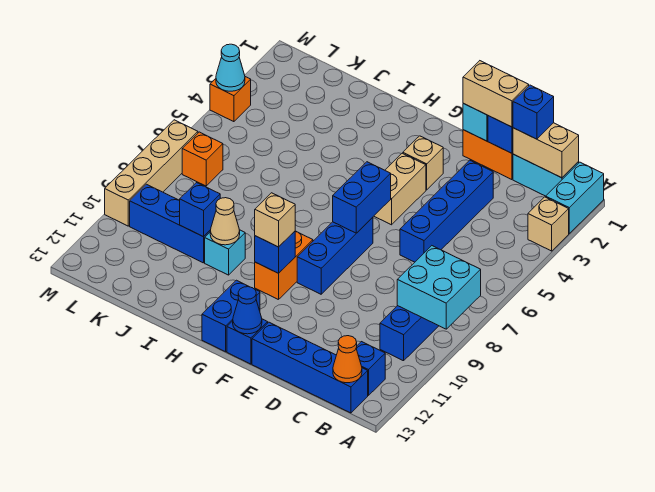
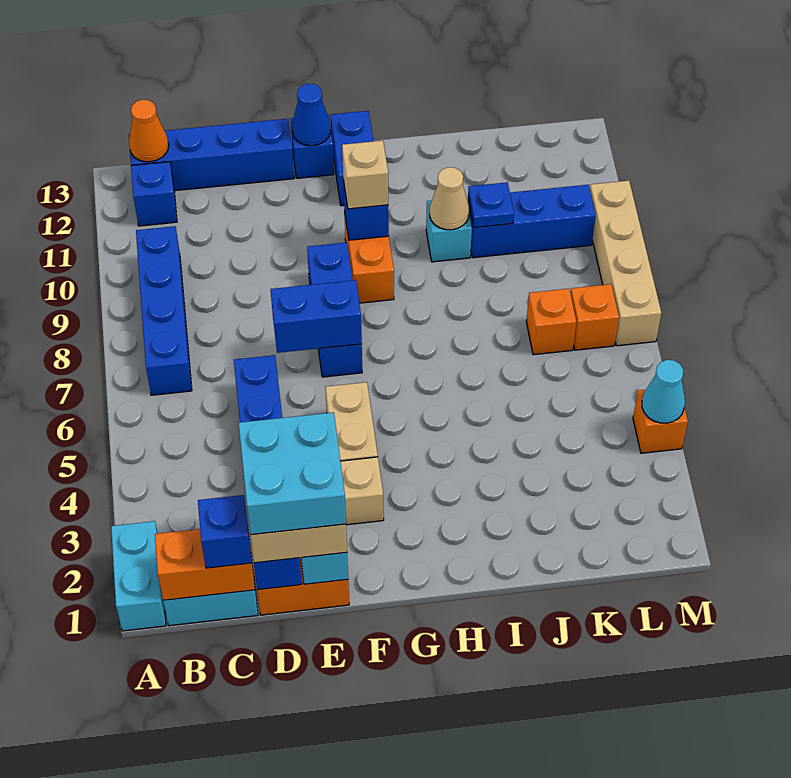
tan 1x1 brick [528,197,569,251] -> none
cyan 2x2 brick [397,246,481,329] -> cyan 2x2 brick moved to [239,412,346,535]
tan 1x2 brick [513,123,579,178] -> orange 1x2 brick [155,529,255,600]
blue 1x2 brick [333,162,391,233] -> blue 1x2 brick turned to [271,280,362,353]
blue 1x1 brick [179,183,220,237] -> blue 1x1 plate [468,182,514,228]
none -> orange 1x1 brick [526,289,576,355]

